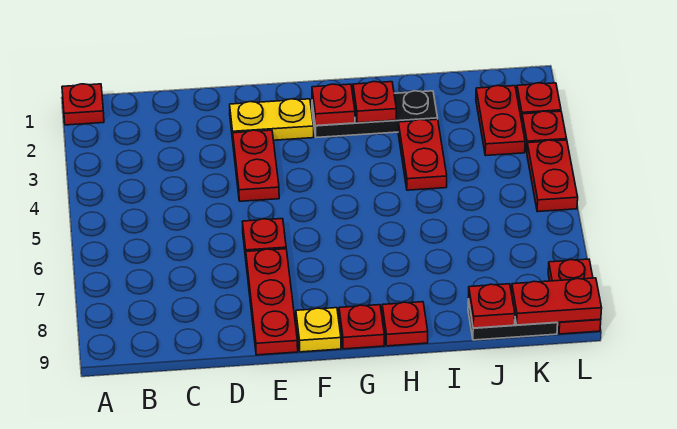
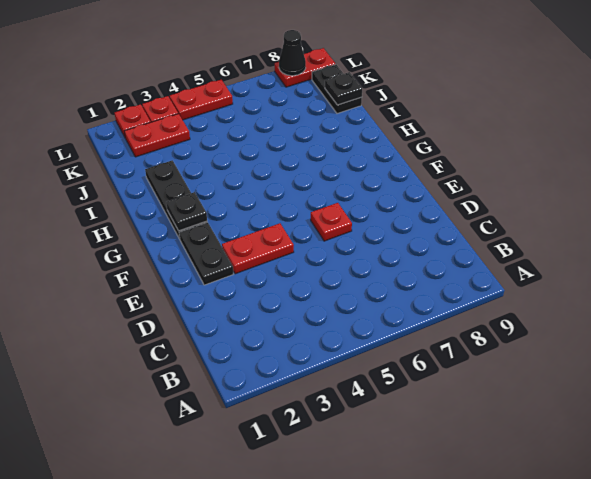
red 1x1 plate [62,84,104,125] -> none
yellow 1x2 plate [230,99,314,140] -> black 1x2 plate [179,222,233,285]
red 1x3 plate [246,249,298,355] -> none
yellow 1x1 plate [296,308,341,352] -> none
red 1x1 plate [312,84,355,126] -> black 1x1 plate [166,192,207,231]
red 1x1 plate [339,305,384,349] -> none
red 1x1 plate [353,81,396,123] -> none
red 1x1 plate [382,302,428,346] -> none
red 1x2 plate [398,119,447,190] -> none
red 1x1 plate [468,284,515,328] -> black 1x1 plate [325,72,362,105]
red 1x2 plate [512,278,602,325] -> none
none -> black 1x1 cone [279,30,306,76]

